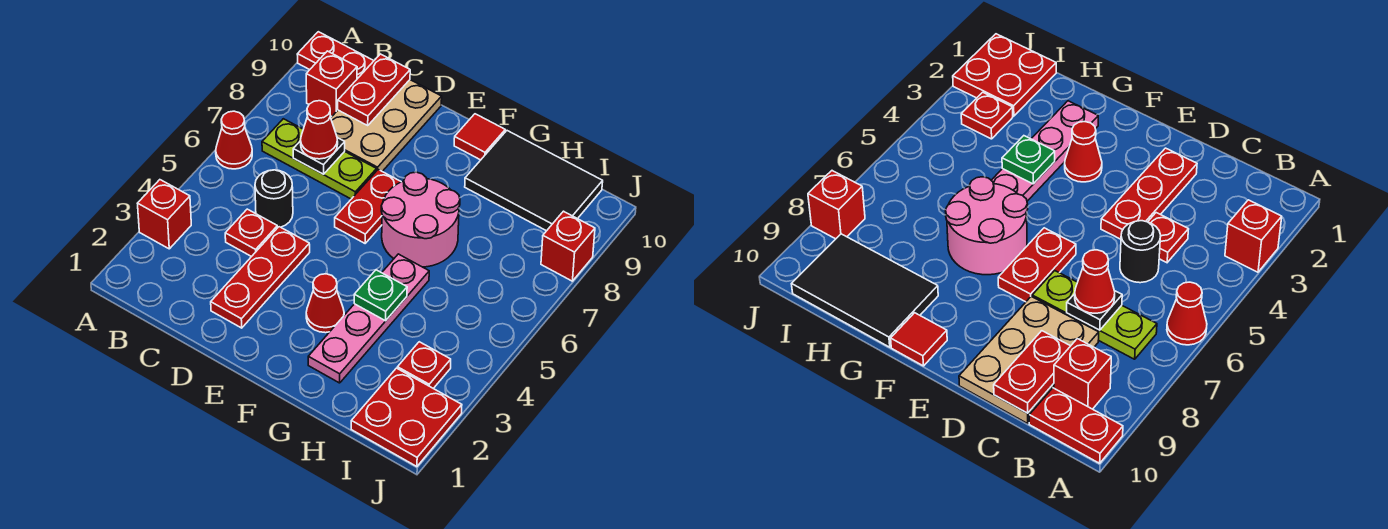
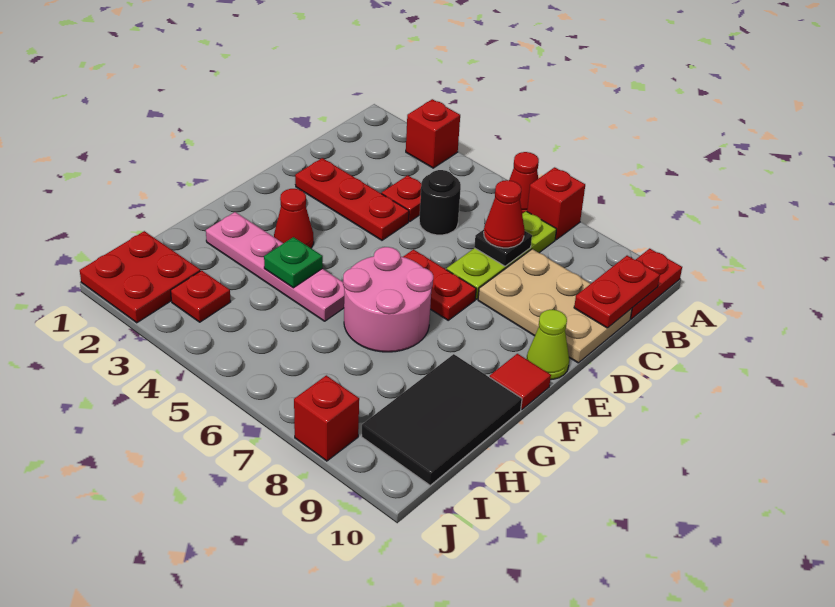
red 1x1 brick [306,51,357,116] -> red 1x1 brick moved to [527,167,585,240]
red 1x2 plate [338,54,410,125] -> red 1x2 plate turned to [574,256,660,328]
none -> lime 1x1 cone [526,310,569,380]

